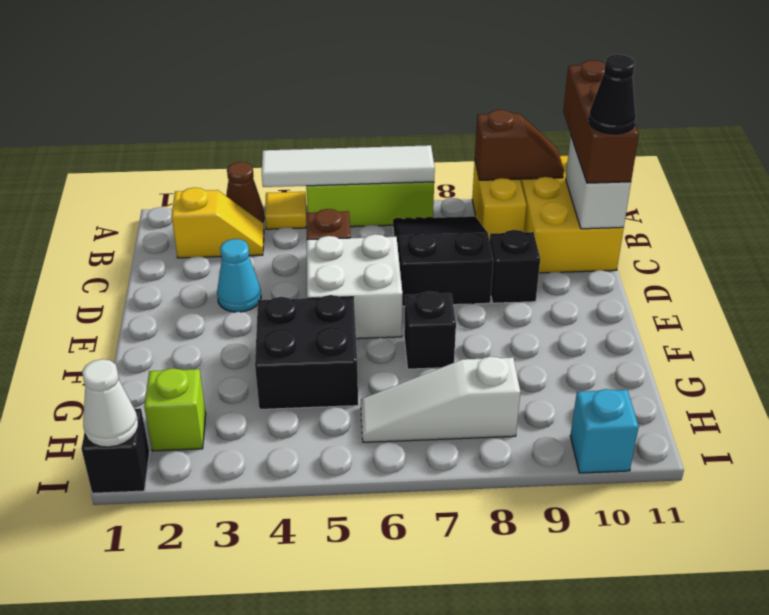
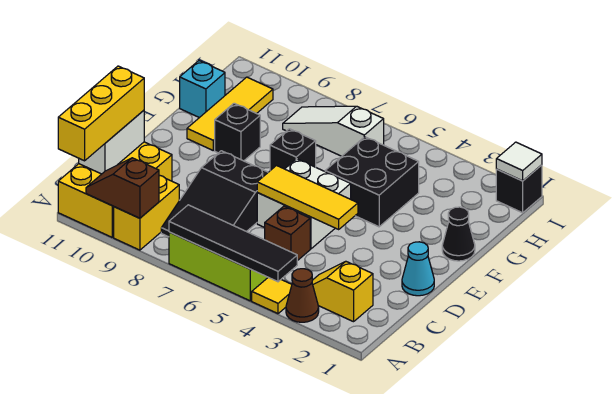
white 1x4 tile [262,145,435,187] -> black 1x4 tile [169,205,297,282]
brown 1x3 brick [563,60,639,183] -> yellow 1x3 brick [58,66,144,161]
black 1x1 cone [589,55,636,134] -> black 1x1 cone moved to [442,207,475,261]
cyan 1x1 cone [217,239,261,312] -> cyan 1x1 cone moved to [402,242,434,296]
none -> yellow 1x3 tile [257,166,358,229]
black 1x1 brick [490,230,540,303] -> black 1x1 brick moved to [215,103,260,161]
none -> yellow 1x3 tile [187,77,273,150]
lime 1x1 brick [144,368,206,451] -> none
white 1x3 slope [361,356,520,442] -> white 1x3 slope turned to [283,106,384,156]
white 1x1 cone [82,359,138,447] -> white 1x1 tile [496,142,542,181]
cyan 1x1 brick [570,389,639,473] -> cyan 1x1 brick moved to [180,61,225,118]

